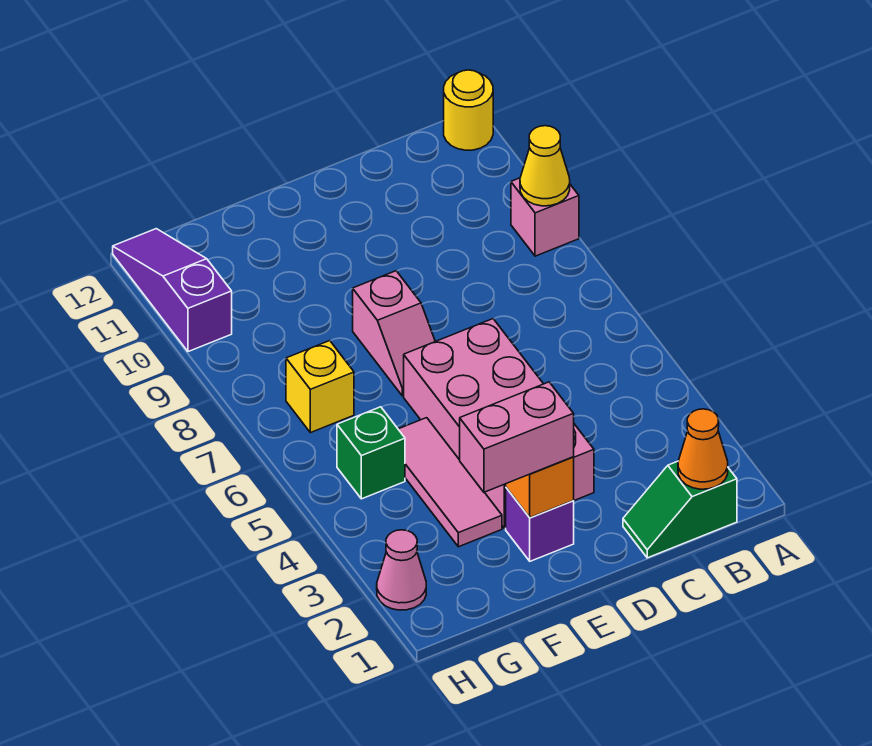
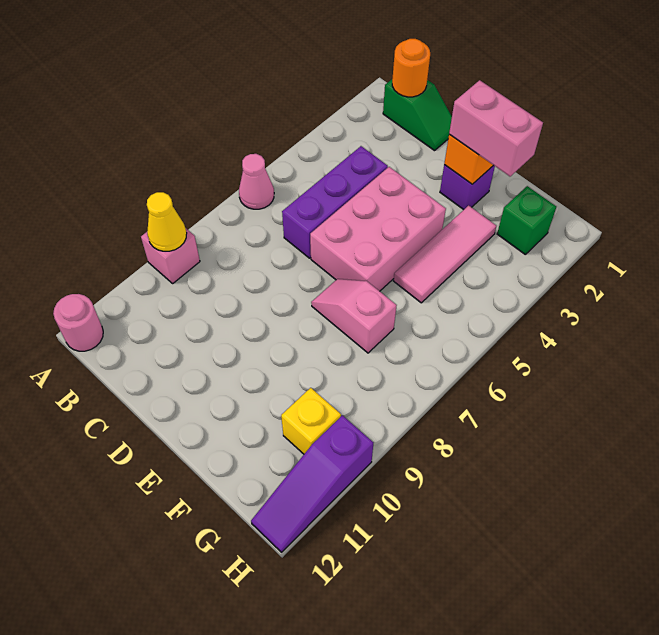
yellow 1x1 round brick [444,70,493,150] -> pink 1x1 round brick [53,294,103,351]
orange 1x1 cone [678,409,728,489] -> orange 1x1 round brick [392,39,430,97]
none -> purple 1x3 brick [282,146,388,258]
pink 2x4 brick [404,319,594,528] -> pink 2x3 brick [310,167,446,291]
pink 1x2 slope [353,271,435,396] -> pink 1x2 slope turned to [311,279,397,353]
green 1x1 brick [337,407,405,499] -> green 1x1 brick moved to [497,186,556,255]
yellow 1x1 brick [286,341,354,433] -> yellow 1x1 brick moved to [281,388,341,454]
pink 1x1 cone [377,530,426,610] -> pink 1x1 cone moved to [239,154,274,209]

